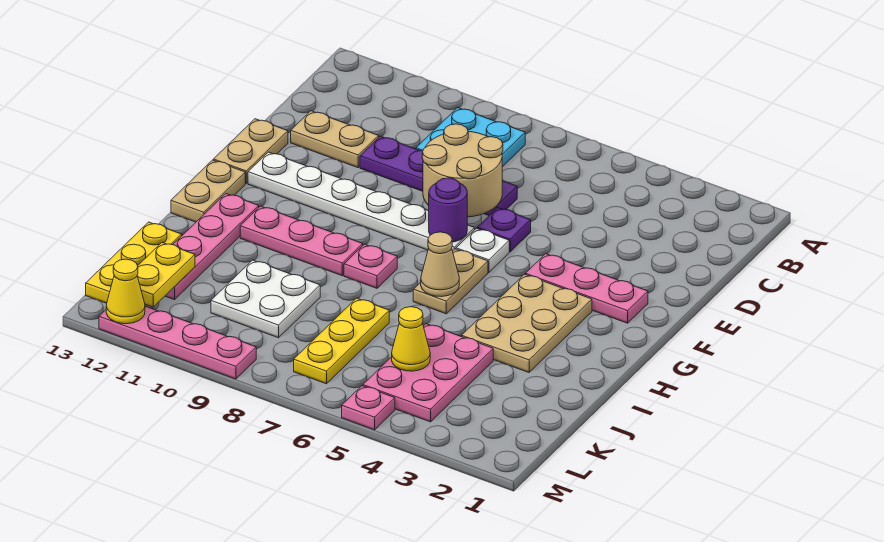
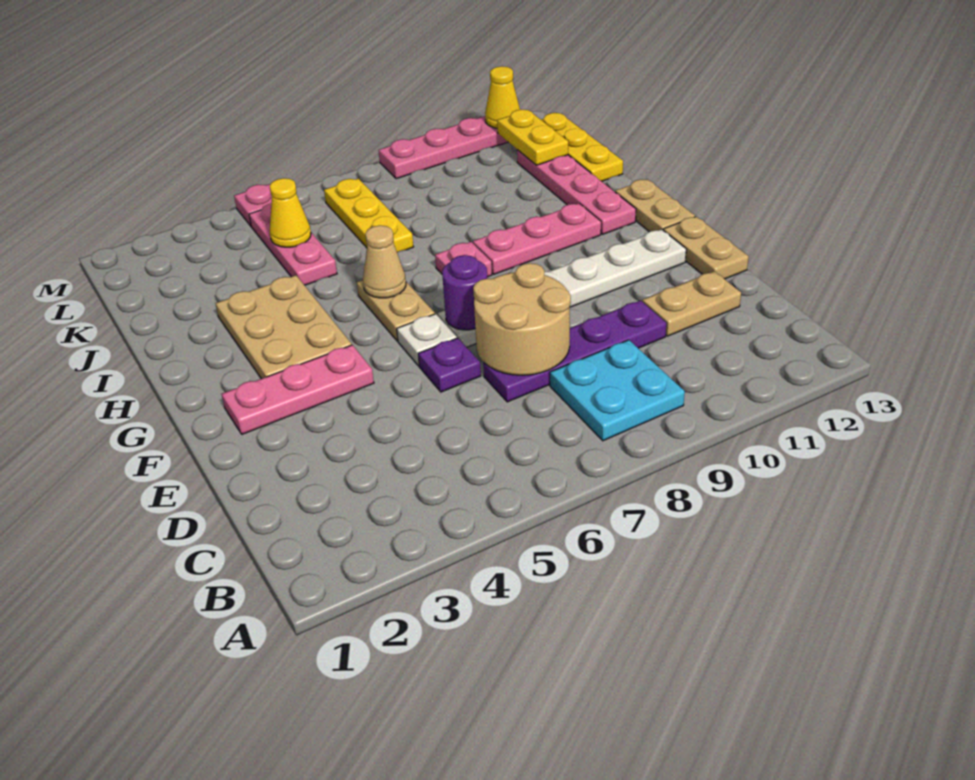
pink 2x3 plate [363,324,493,422] -> pink 1x3 plate [249,204,337,285]
white 2x2 plate [211,260,320,338] -> none

